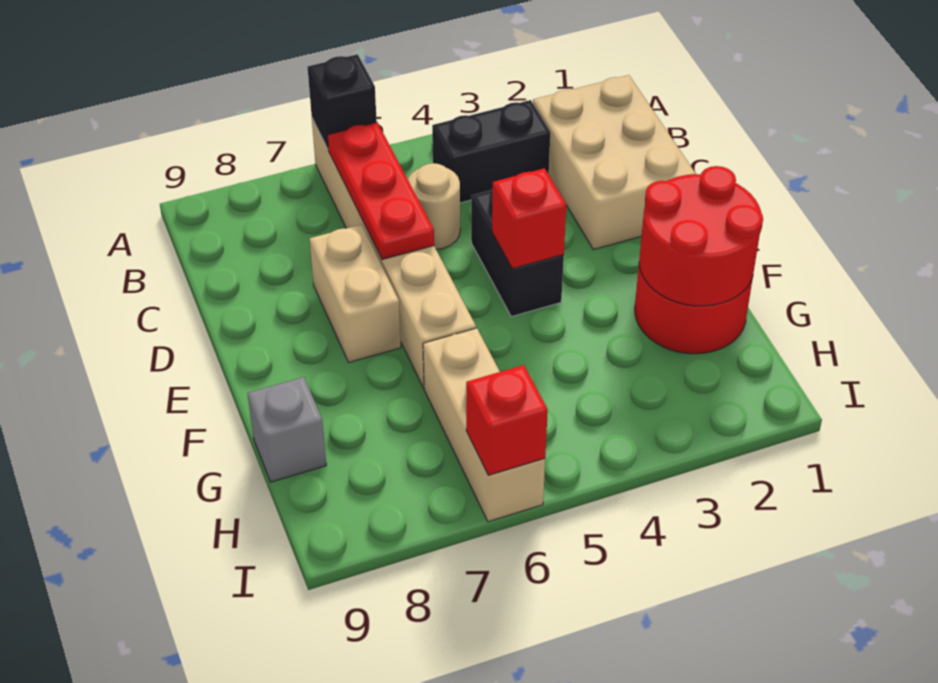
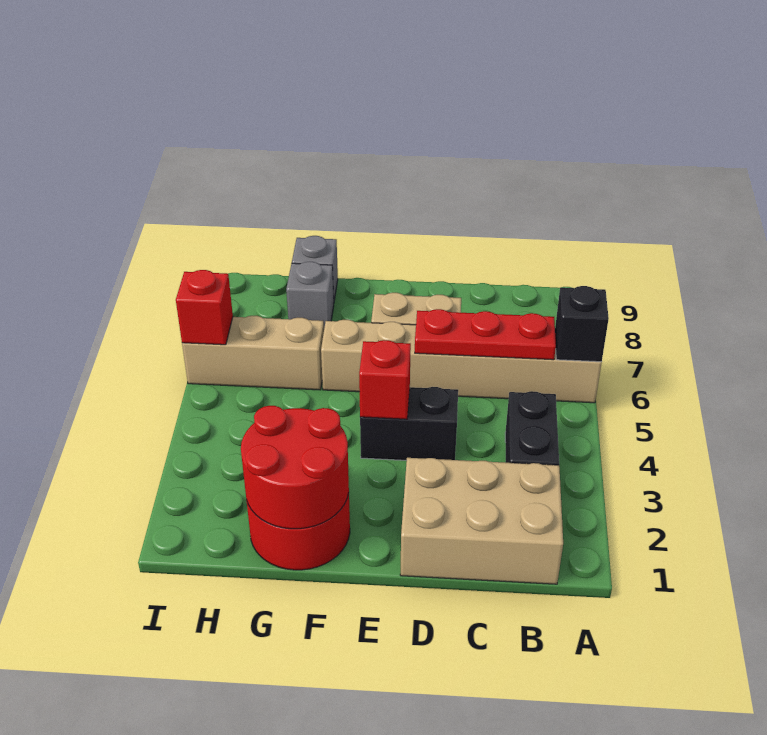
tan 1x1 round brick [408,163,460,249] -> none
none -> grey 1x1 brick [286,262,334,328]

